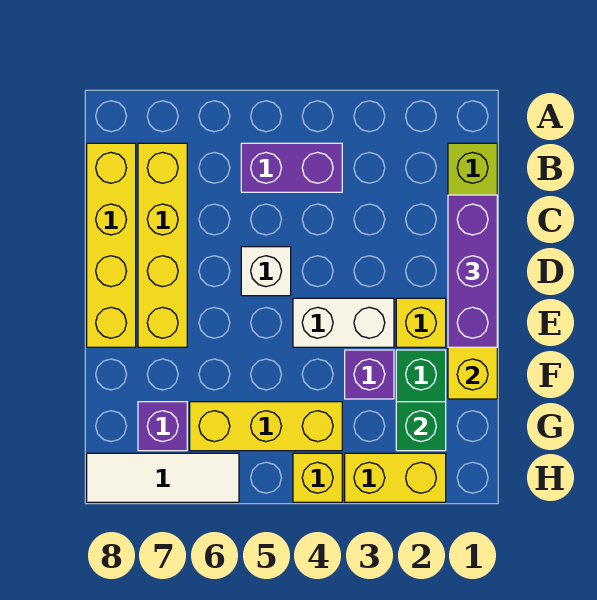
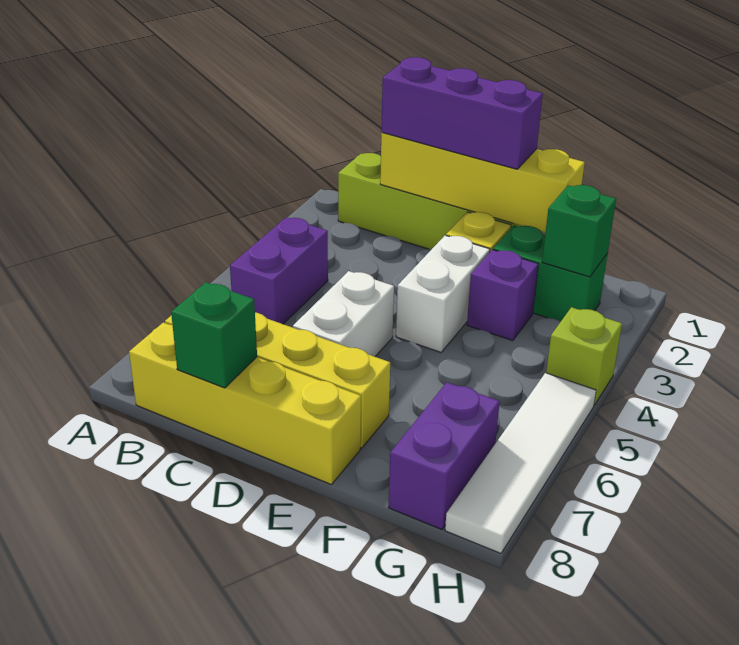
none -> green 1x1 brick [171,282,257,388]
white 1x1 brick [241,247,291,296] -> white 1x2 brick [293,271,394,357]
yellow 1x3 brick [190,402,342,451] -> none
purple 1x1 brick [138,402,187,451] -> purple 1x2 brick [388,382,500,529]
yellow 1x2 brick [345,453,446,502] -> none
yellow 1x1 brick [293,453,342,502] -> lime 1x1 brick [546,307,622,405]
white 1x3 tile [87,453,239,502] -> white 1x4 tile [445,373,596,553]

